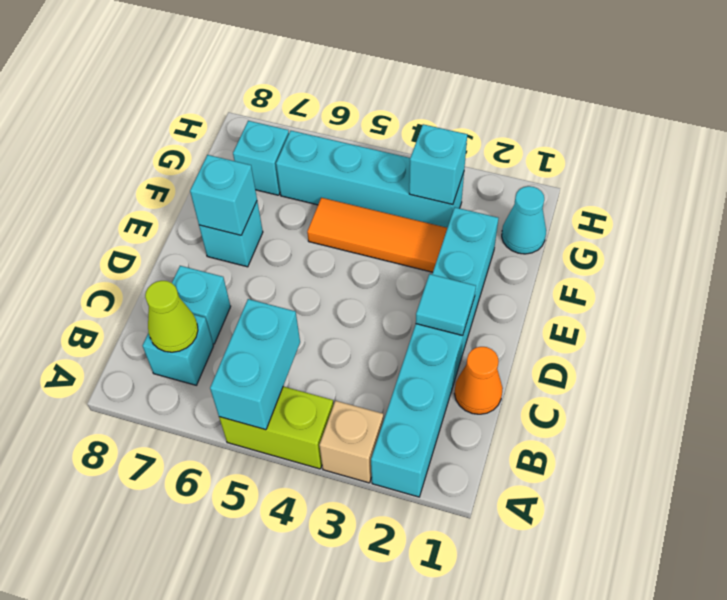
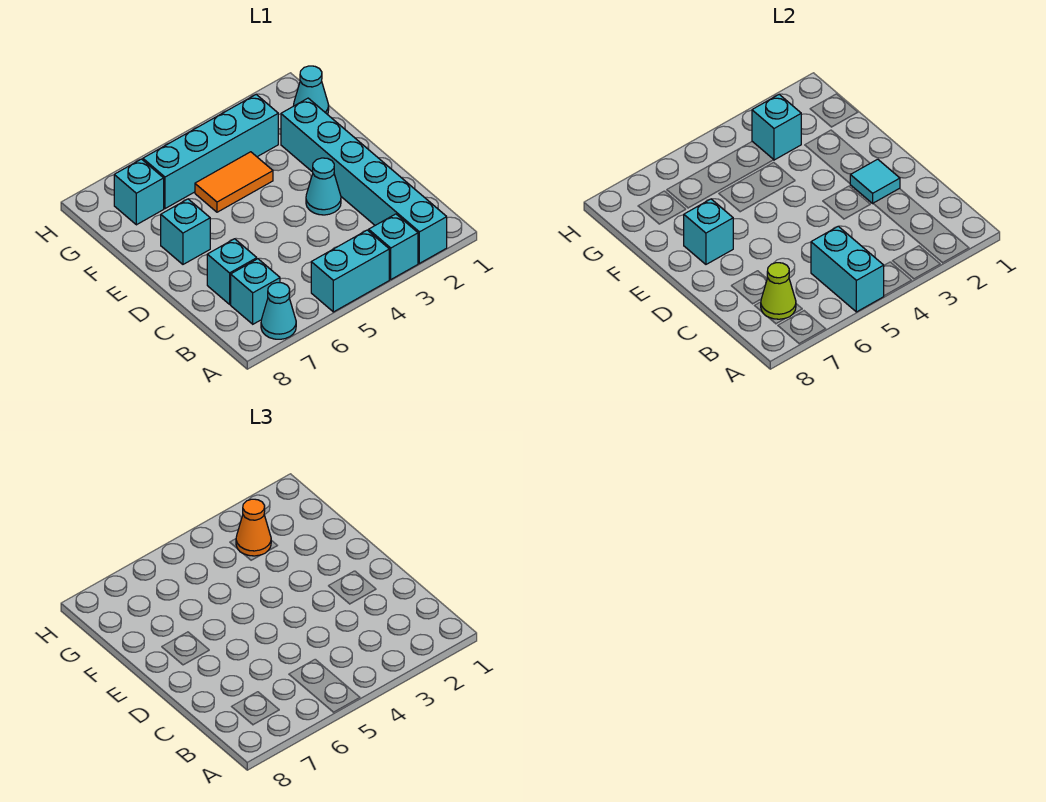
tan 1x1 brick [319,401,384,483] -> cyan 1x1 brick [369,214,418,279]
lime 1x2 brick [219,386,334,469] -> cyan 1x2 brick [311,230,389,312]
none -> cyan 1x1 cone [261,283,296,339]
orange 1x1 cone [455,347,503,414] -> orange 1x1 cone moved to [236,499,271,556]
none -> cyan 1x1 cone [306,158,341,215]
orange 1x3 tile [307,198,447,272] -> orange 1x2 tile [195,152,273,212]

